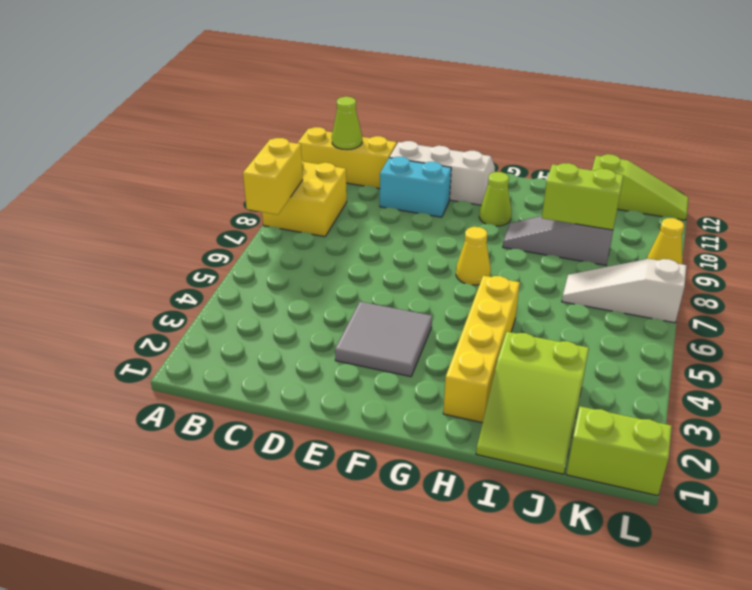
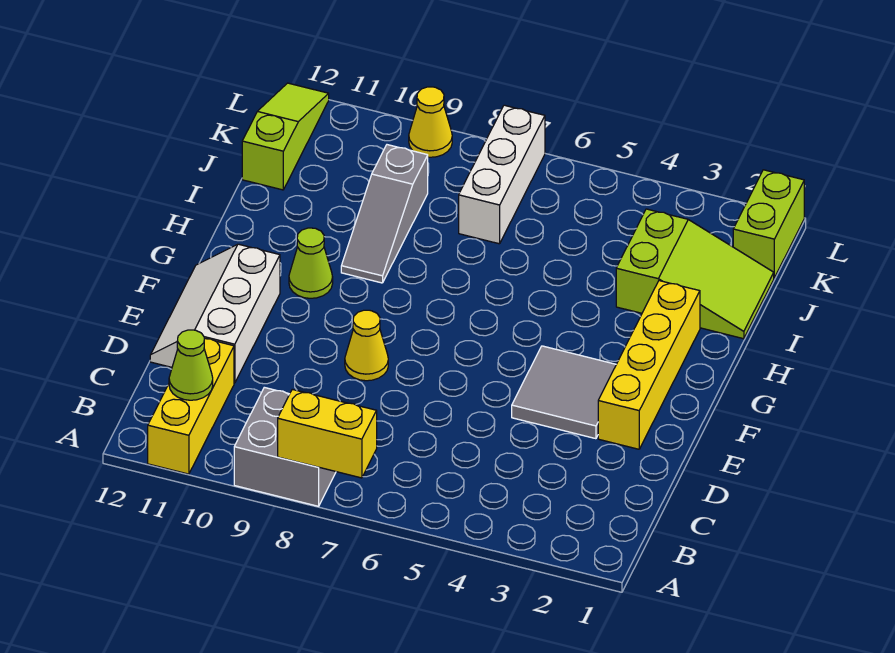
yellow 2x2 brick [262,160,347,237] -> grey 2x2 brick [234,387,336,506]
cyan 1x2 brick [380,157,451,217] -> none
yellow 1x1 cone [456,227,491,285] -> yellow 1x1 cone moved to [345,310,388,381]
yellow 1x4 brick [443,276,520,423] -> yellow 1x4 brick turned to [598,281,700,449]
lime 1x2 brick [542,163,624,230] -> none
white 1x3 slope [562,259,687,323] -> white 1x3 brick [459,105,545,244]

